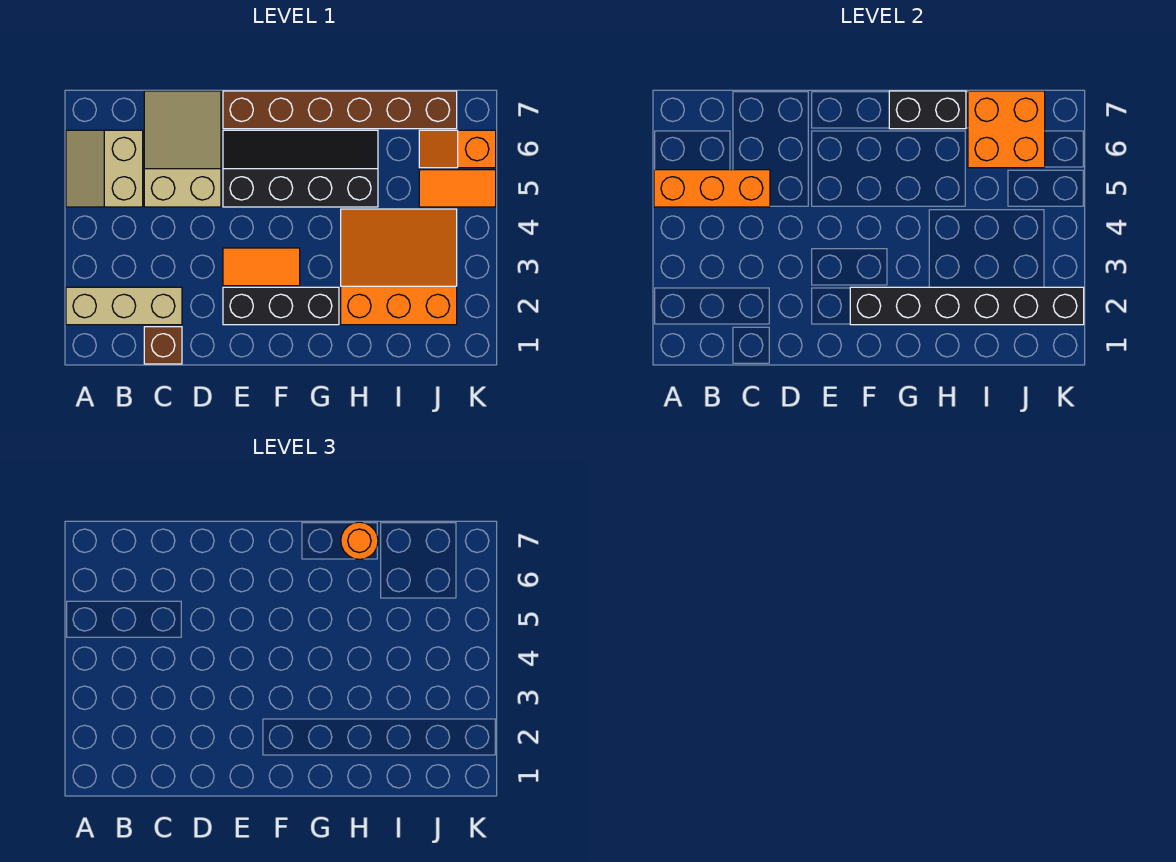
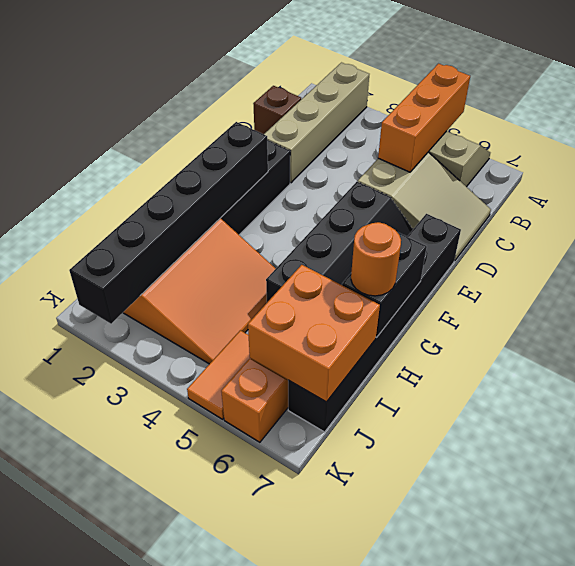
tan 1x3 brick [66,287,182,325] -> tan 1x4 brick [264,63,369,183]
orange 1x2 tile [223,248,300,286] -> none
brown 1x6 brick [223,91,457,129] -> black 1x6 brick [288,214,461,432]

